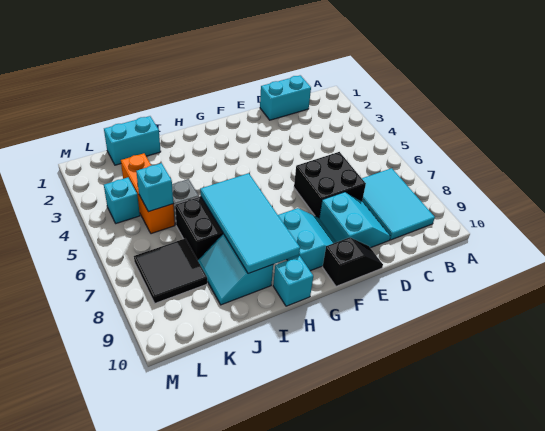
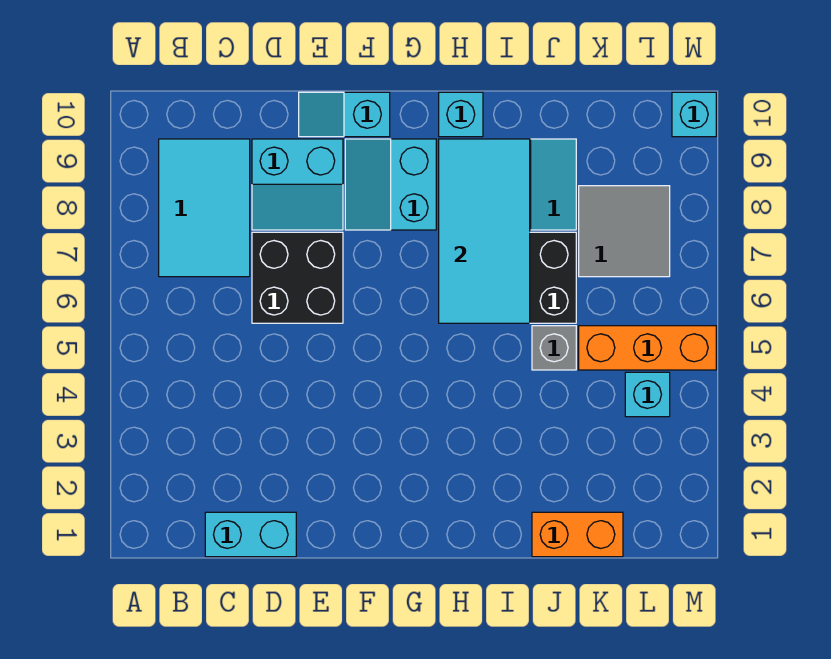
cyan 2x2 slope [319,192,391,248] -> cyan 2x2 slope turned to [252,139,343,230]
black 1x2 slope [323,237,383,286] -> cyan 1x2 slope [299,92,390,137]
cyan 1x2 brick [104,116,161,165] -> orange 1x2 brick [532,512,623,557]
orange 1x3 brick [121,153,175,234] -> orange 1x3 brick turned to [579,326,716,370]
cyan 1x1 brick [136,163,173,212] -> cyan 1x1 brick moved to [672,92,716,137]
black 2x2 tile [134,239,207,303] -> grey 2x2 tile [579,186,670,277]

